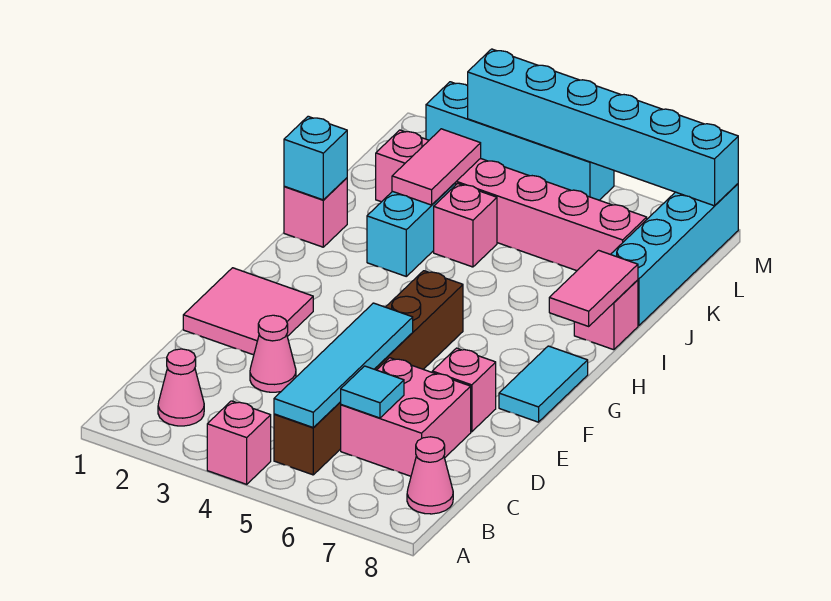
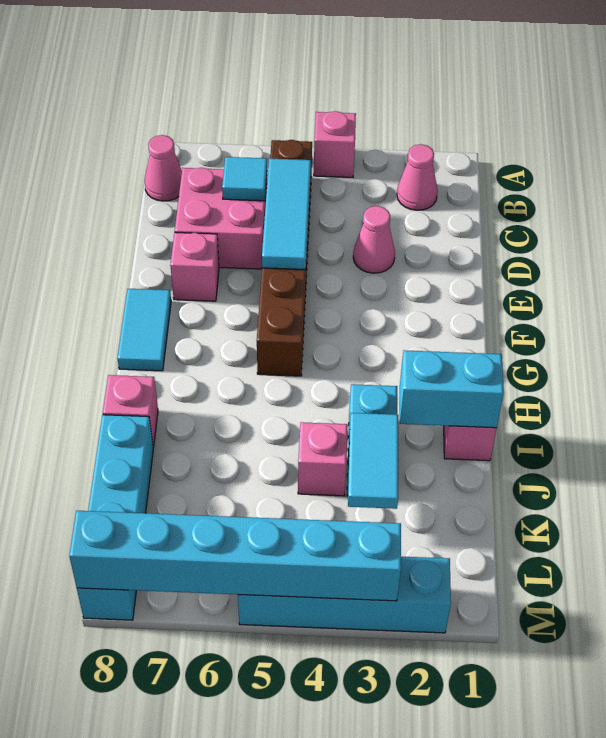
cyan 1x4 tile [274,303,413,428] -> cyan 1x3 tile [262,159,311,270]
pink 2x2 tile [183,268,313,355] -> none
pink 1x2 tile [549,250,638,326] -> none
cyan 1x1 brick [284,116,347,200] -> cyan 1x2 brick [400,350,504,428]
pink 1x2 tile [392,129,481,205] -> cyan 1x2 tile [348,413,398,509]
pink 1x6 brick [376,130,647,271] -> none

